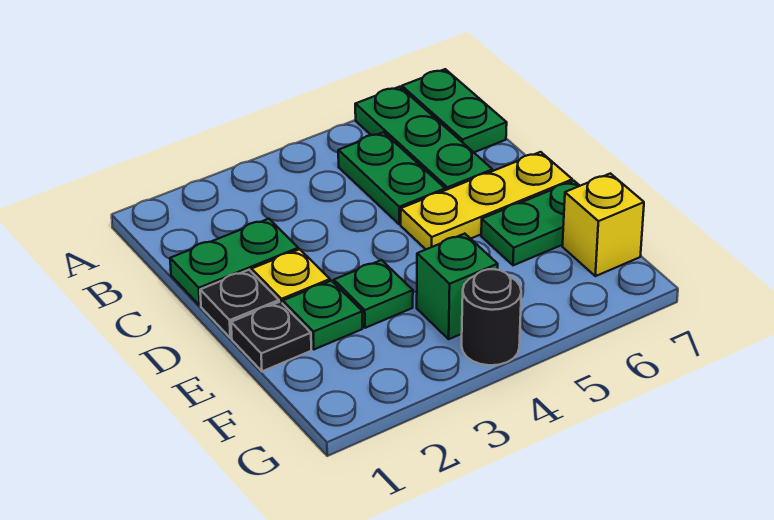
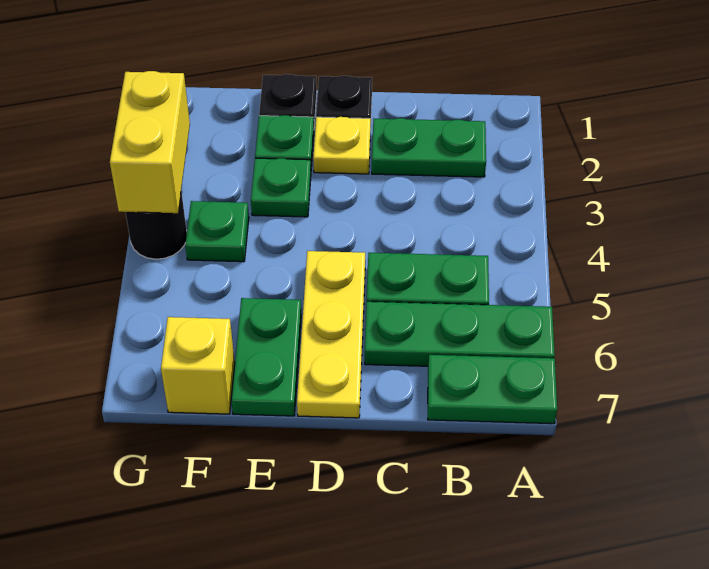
green 1x2 plate [170,219,298,305] -> green 1x2 plate turned to [372,118,486,177]
green 1x1 brick [417,234,498,339] -> green 1x1 plate [185,201,249,262]
none -> yellow 1x2 brick [110,71,190,213]

